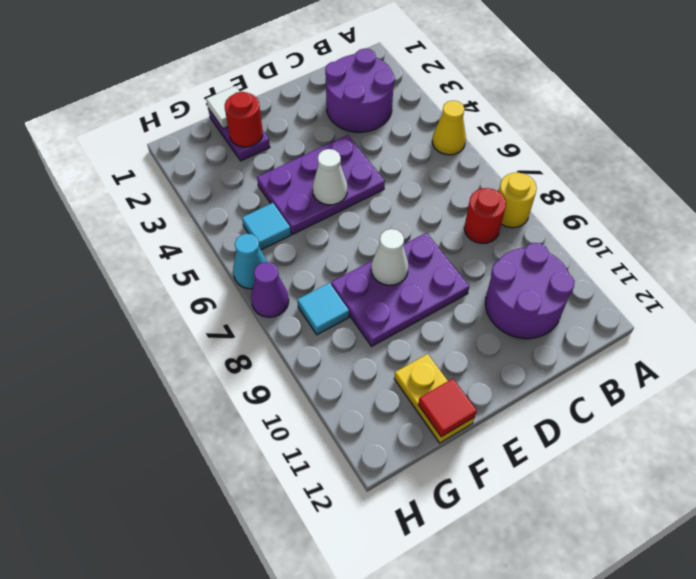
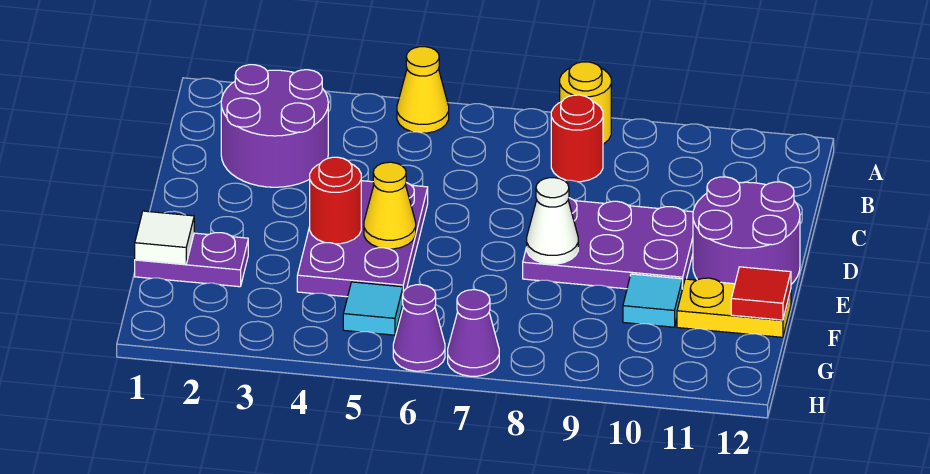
purple 2x2 round brick [485,243,575,339] -> purple 2x2 round brick moved to [693,177,800,284]
purple 2x3 plate [331,233,469,346] -> purple 2x3 plate turned to [523,198,693,289]
white 1x1 cone [313,149,347,205] -> yellow 1x1 cone [364,162,416,249]
red 1x1 round brick [225,92,263,147] -> red 1x1 round brick moved to [310,157,361,244]
cyan 1x1 tile [297,283,349,335] -> cyan 1x1 tile moved to [623,274,682,327]
cyan 1x1 cone [233,234,267,289] -> purple 1x1 cone [393,285,445,371]

